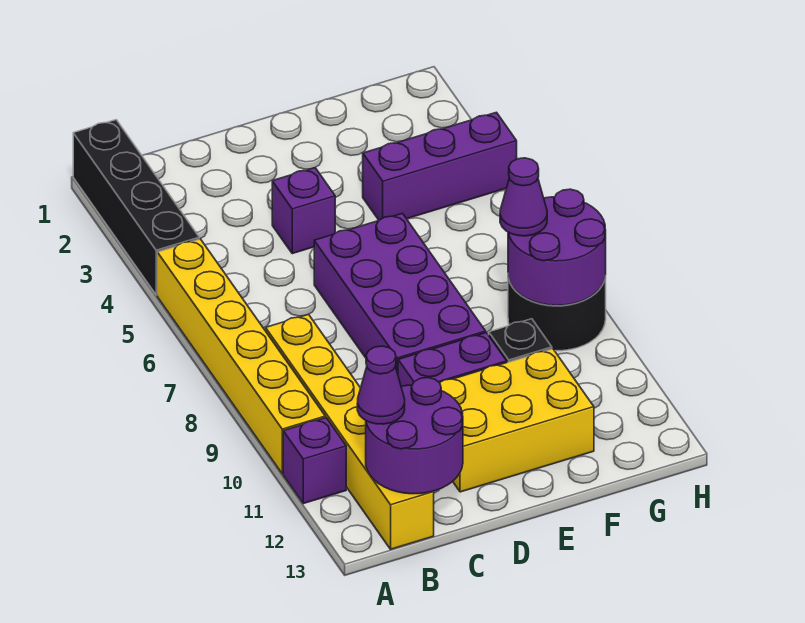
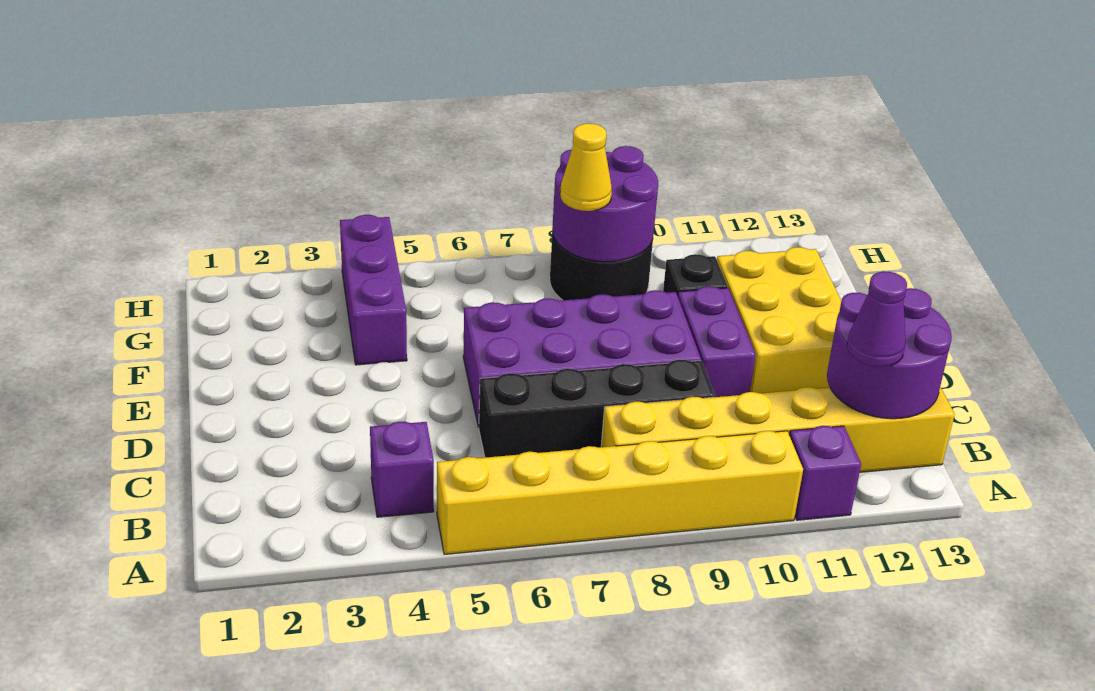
black 1x4 brick [73,120,199,295] -> black 1x4 brick moved to [479,360,715,458]
purple 1x1 brick [272,168,335,254] -> purple 1x1 brick moved to [370,422,434,517]
purple 1x1 cone [500,158,547,236] -> yellow 1x1 cone [560,124,612,211]

